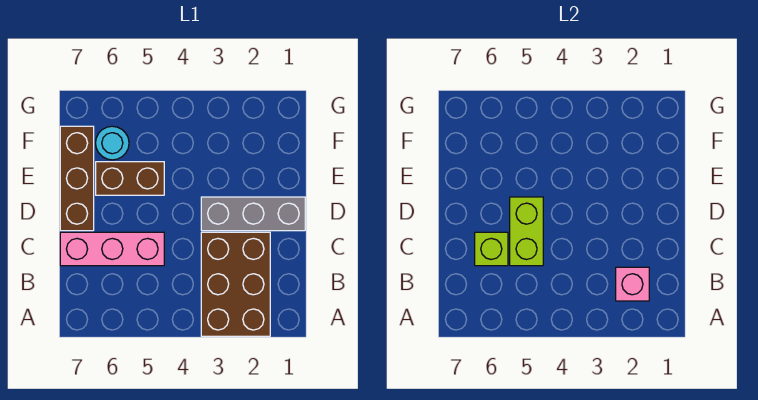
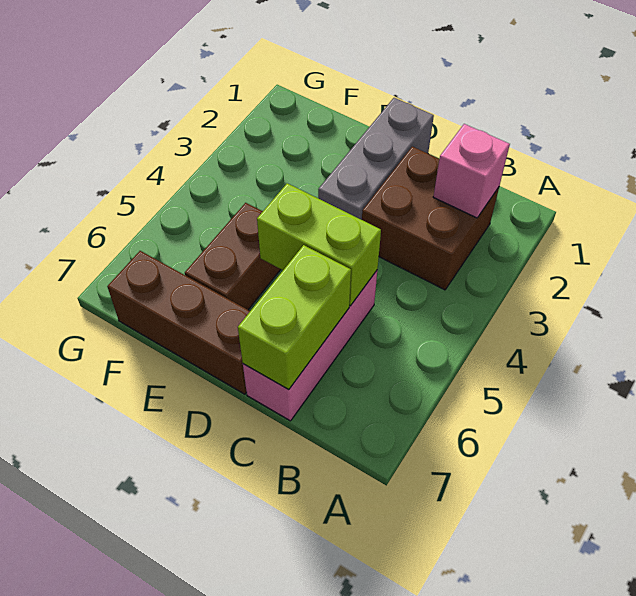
brown 2x3 brick [201,232,270,336] -> brown 2x2 brick [362,147,499,290]
lime 1x1 brick [475,232,508,266] -> lime 1x2 brick [238,245,351,390]
cyan 1x1 round brick [96,126,129,160] -> none

